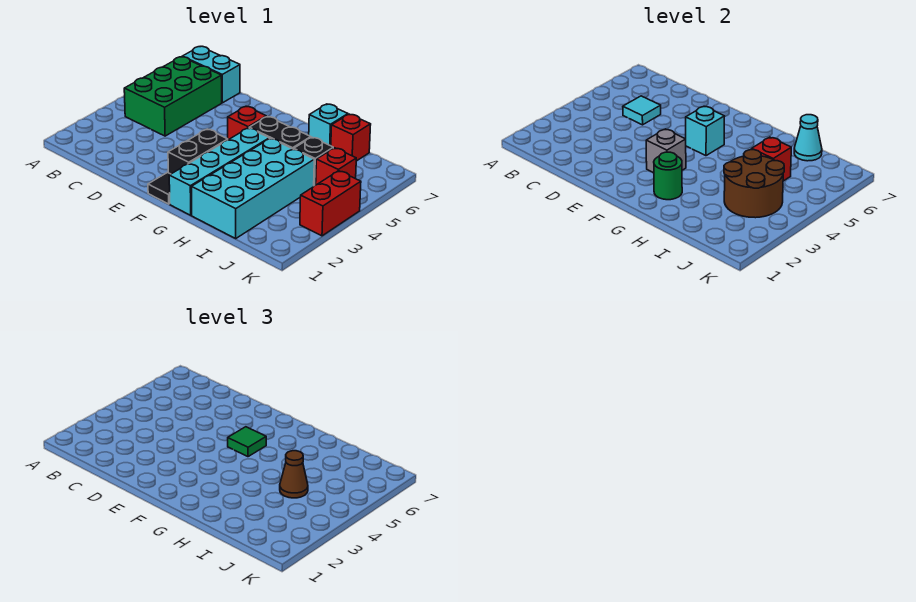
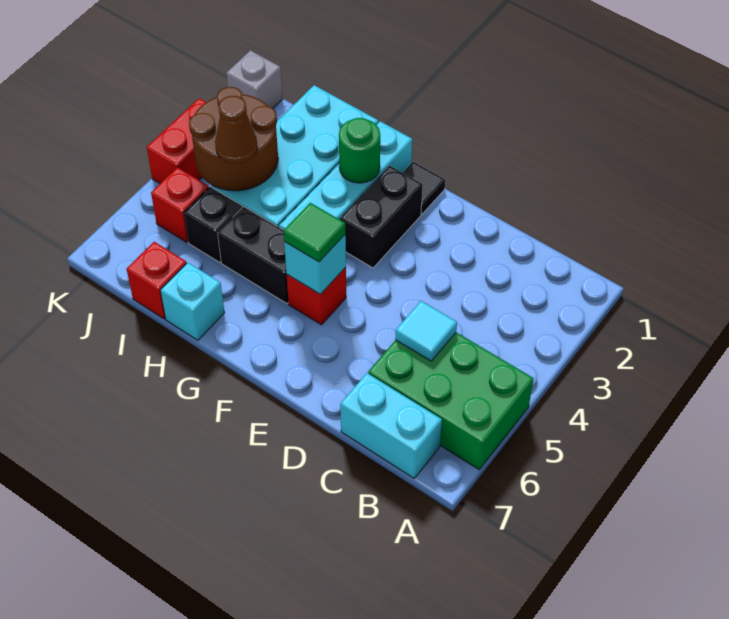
green 2x3 brick [124,57,222,136] -> green 2x3 brick turned to [368,332,533,469]
grey 1x1 brick [646,129,686,173] -> grey 1x1 brick moved to [226,50,282,108]
red 1x1 brick [752,137,791,181] -> none
cyan 1x1 cone [794,115,822,161] -> none

